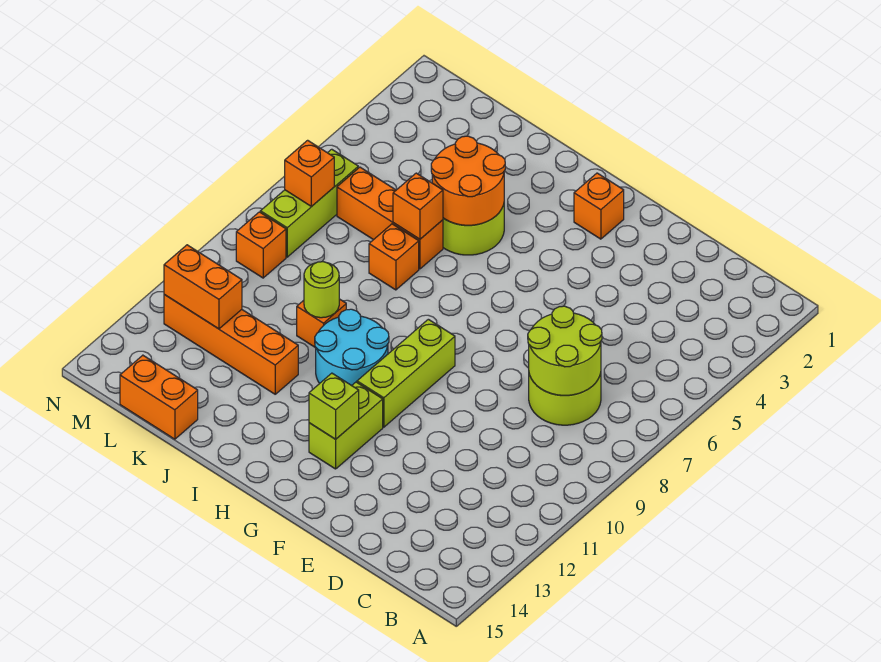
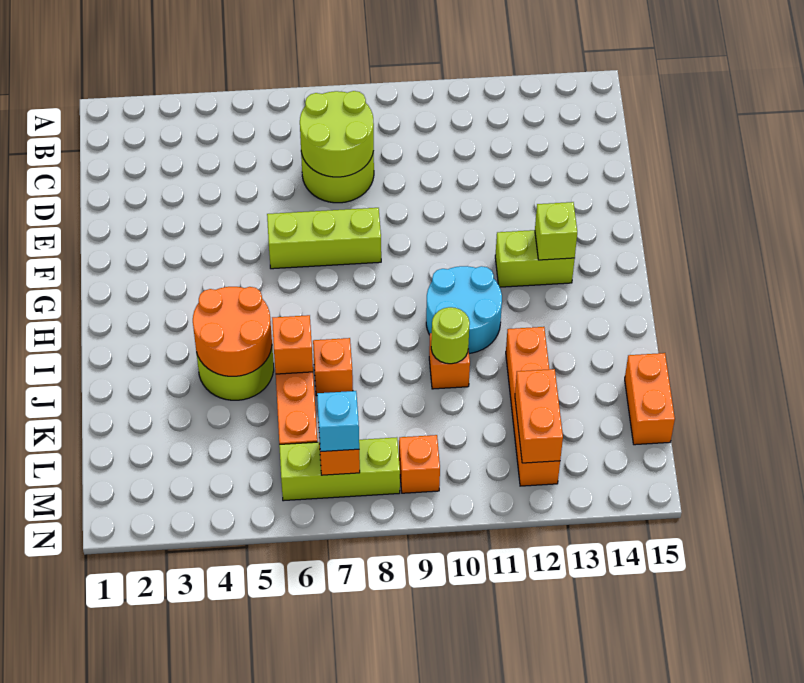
orange 1x1 brick [574,173,624,239] -> none
lime 1x3 brick [357,319,455,427] -> lime 1x3 brick moved to [267,208,381,269]
none -> cyan 1x1 brick [317,391,359,452]

